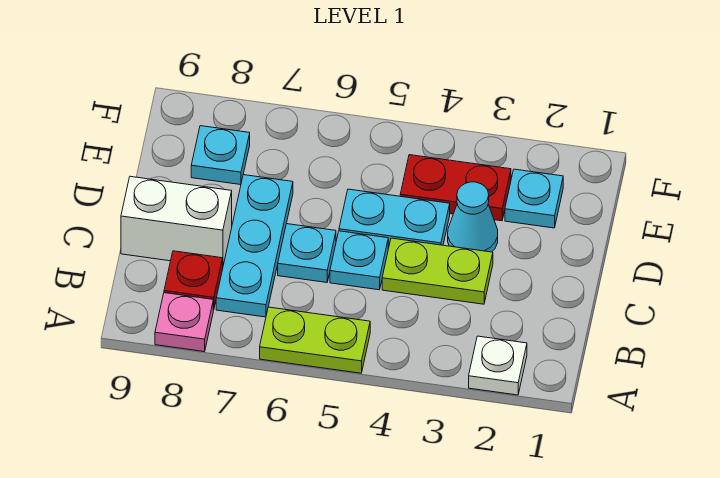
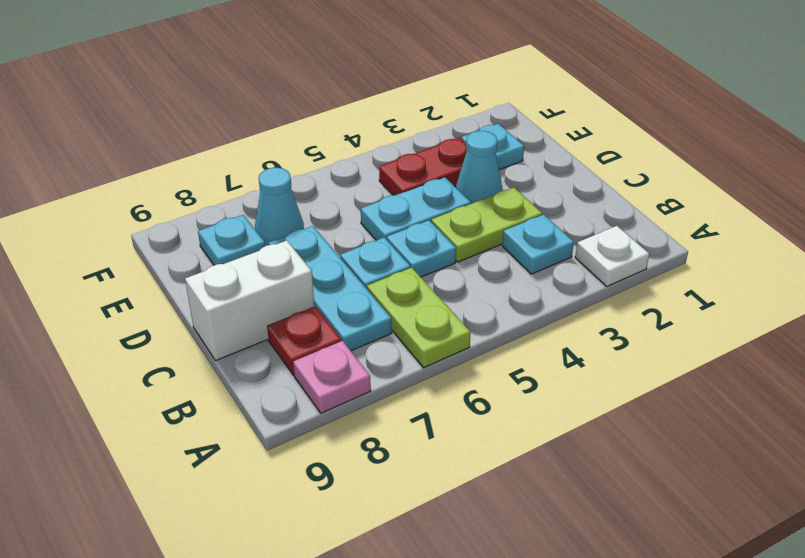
lime 1x2 plate [260,307,370,373] -> lime 1x2 plate turned to [367,268,471,368]
none -> cyan 1x1 plate [502,215,574,274]
none -> cyan 1x1 cone [255,168,304,246]

